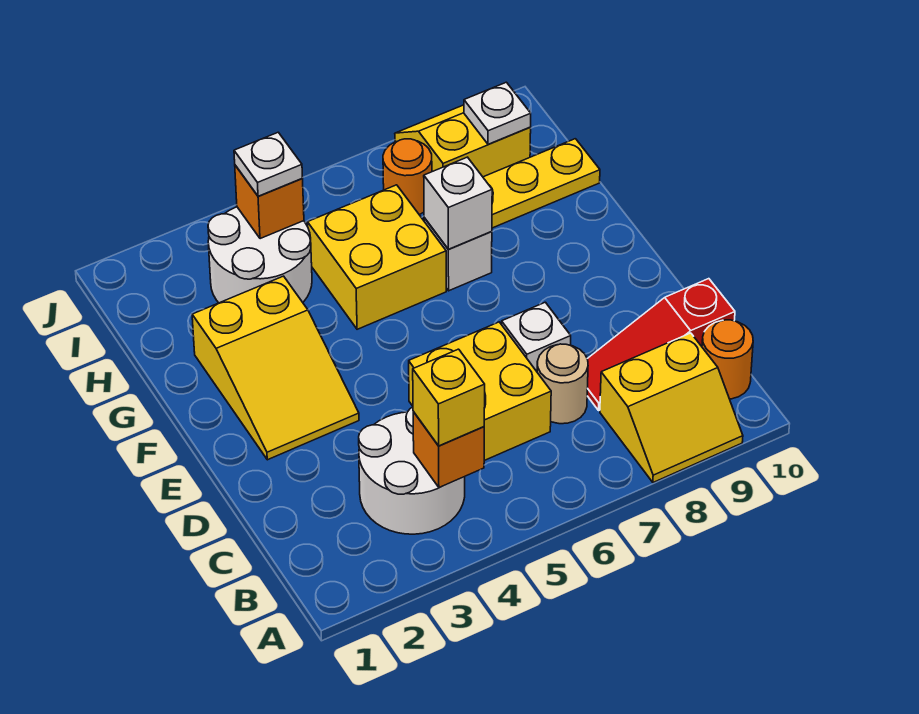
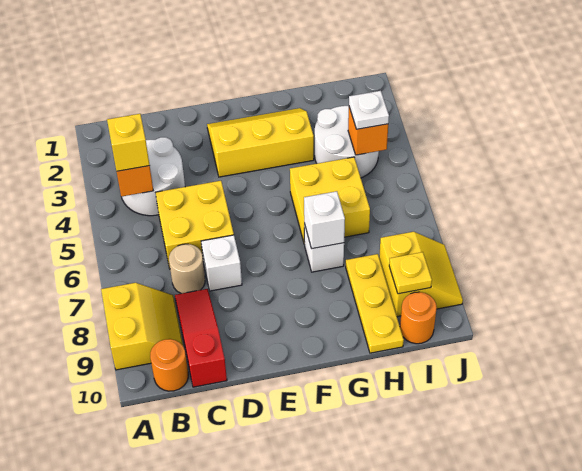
yellow 2x2 slope [600,333,743,482] -> yellow 2x2 slope turned to [101,283,183,370]
yellow 2x3 slope [192,276,359,460] -> yellow 2x3 slope turned to [207,108,314,177]
orange 1x1 round brick [383,139,432,215] -> orange 1x1 round brick moved to [400,292,437,344]
white 1x1 plate [464,82,531,144] -> yellow 1x1 plate [389,252,432,294]

